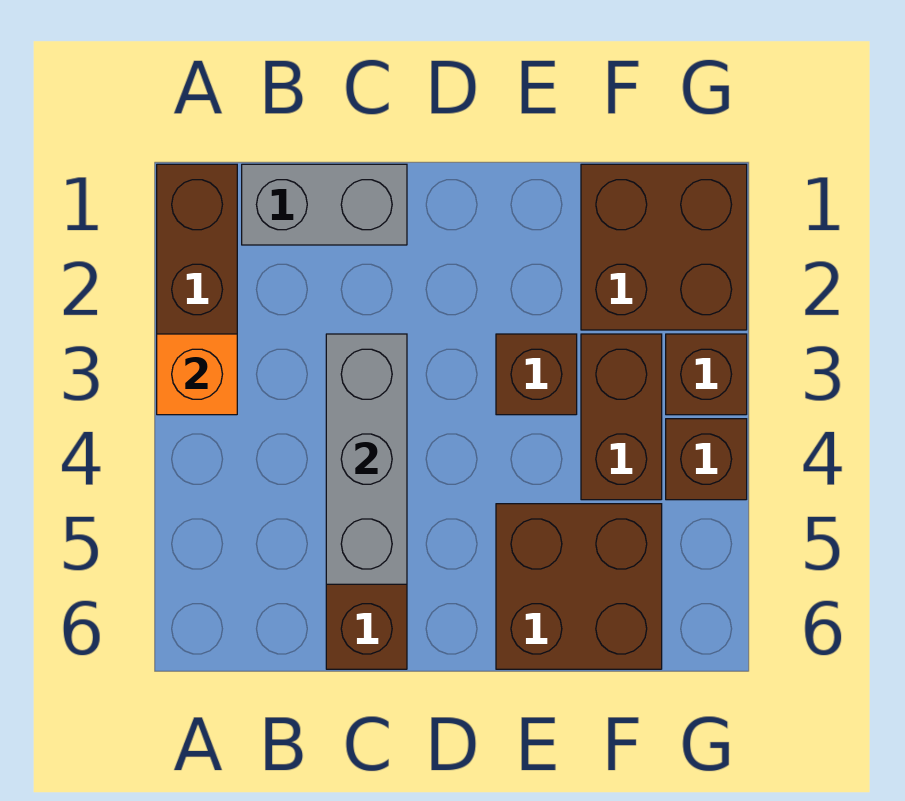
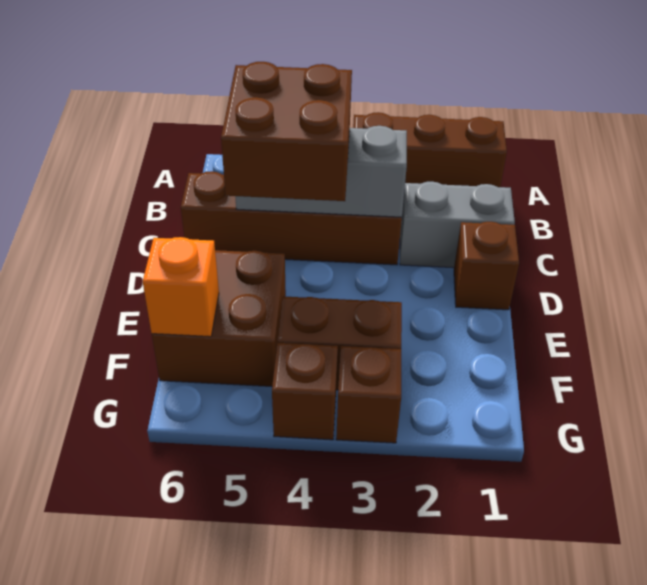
orange 1x1 brick [157,334,237,415] -> orange 1x1 brick moved to [143,237,219,337]
grey 1x2 brick [242,164,407,245] -> grey 1x2 brick turned to [400,182,515,268]
brown 1x1 brick [496,334,577,415] -> brown 1x1 brick moved to [454,222,519,310]
brown 2x2 brick [581,164,747,330] -> brown 2x2 brick moved to [221,62,352,201]

